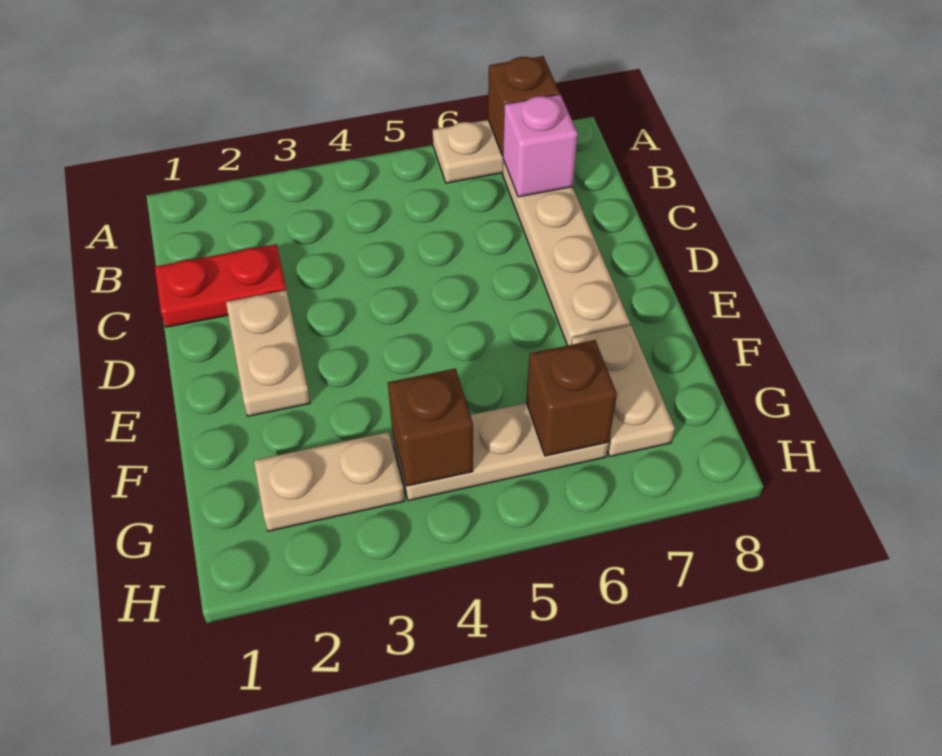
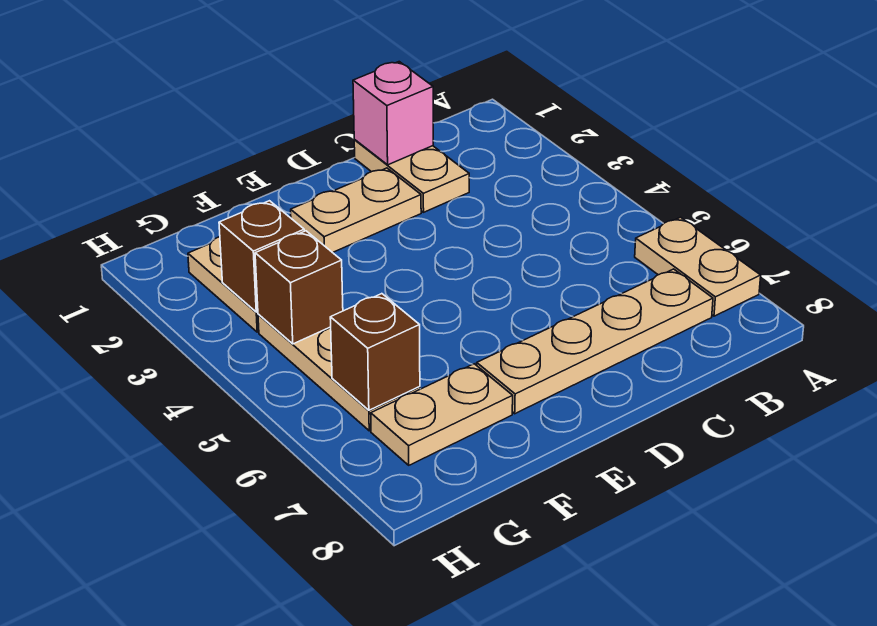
brown 1x1 brick [488,56,560,156] -> brown 1x1 brick moved to [219,201,304,312]
pink 1x1 brick [503,95,578,197] -> pink 1x1 brick moved to [353,62,433,165]
red 1x2 plate [155,244,286,327] -> tan 1x2 plate [354,140,469,212]

